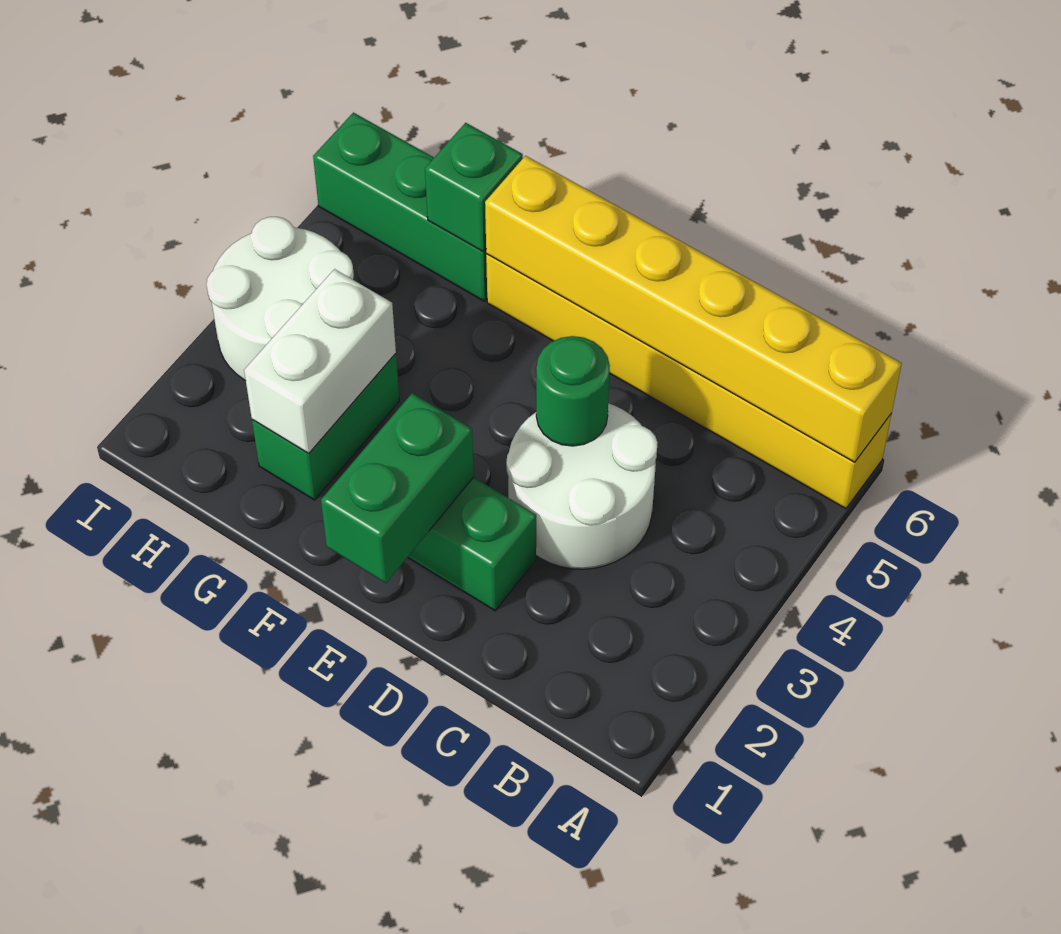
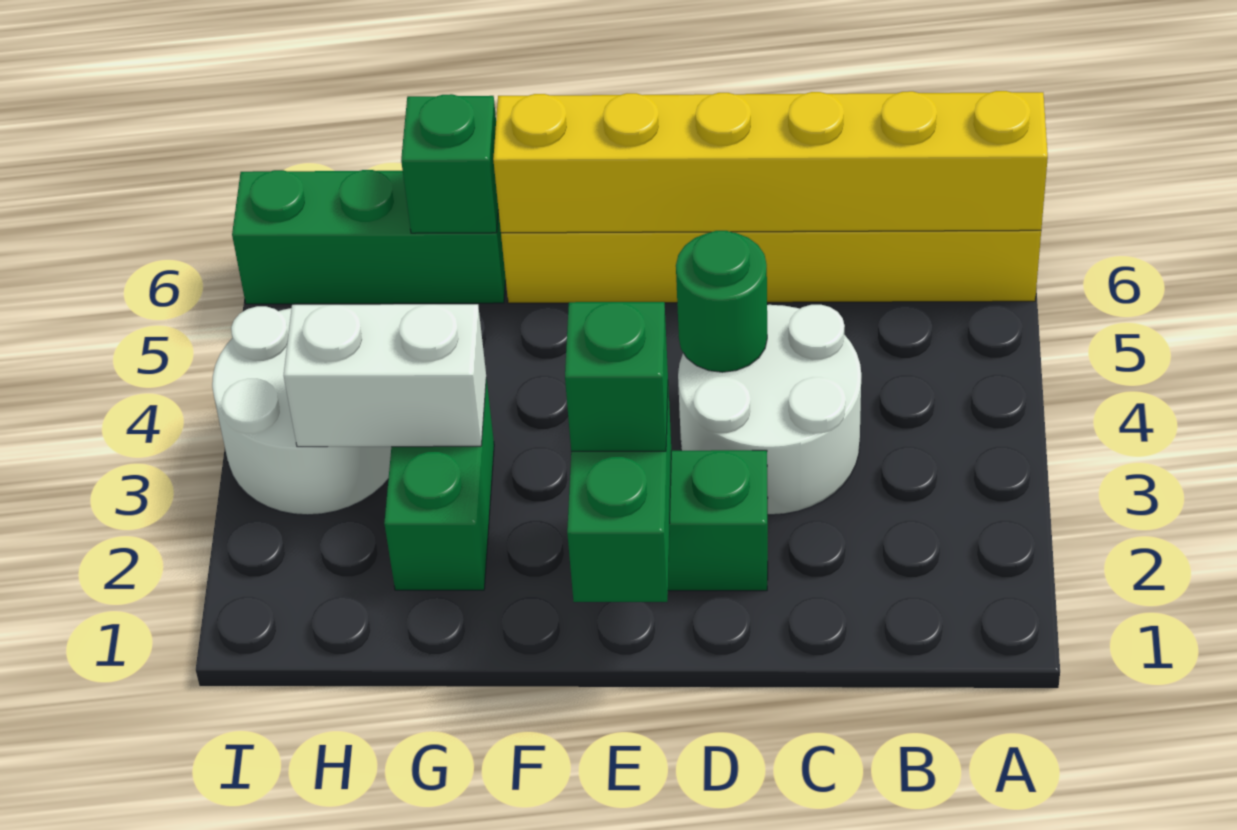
none -> green 1x1 brick [565,302,668,451]
white 1x2 brick [244,269,396,454] -> white 1x2 brick turned to [284,304,486,447]

